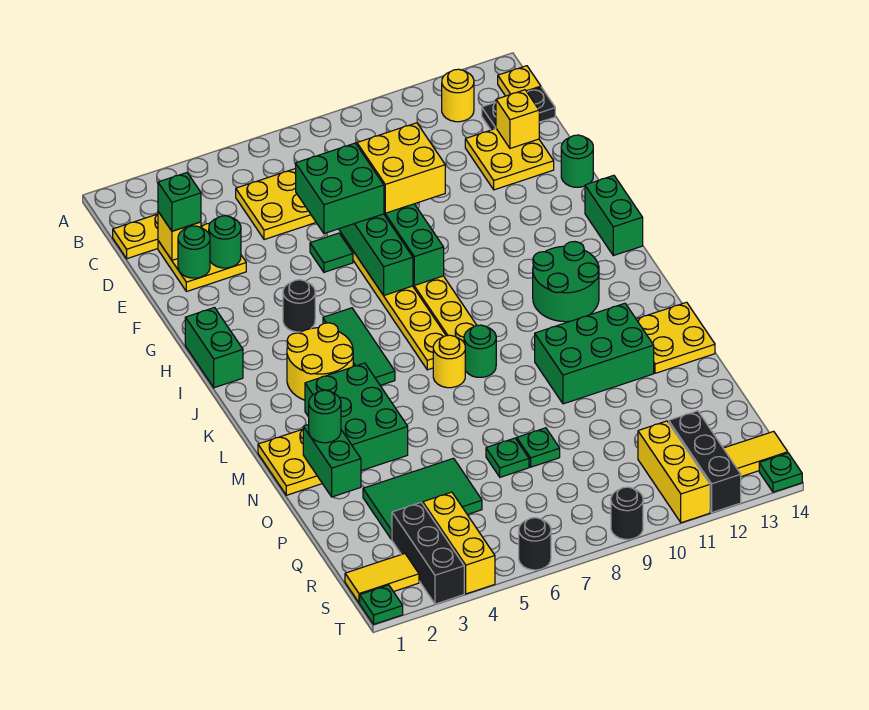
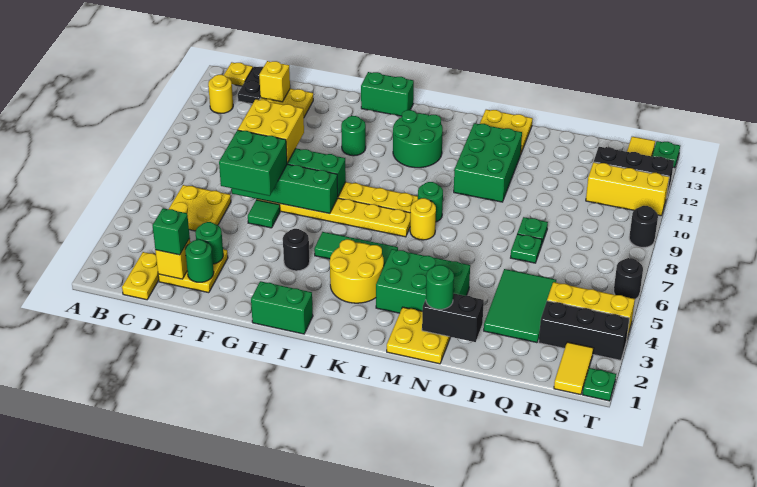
green 1x1 round brick [561,135,593,187] -> green 1x1 round brick moved to [341,116,366,156]
green 1x2 brick [303,425,361,497] -> black 1x2 brick [422,293,484,342]

